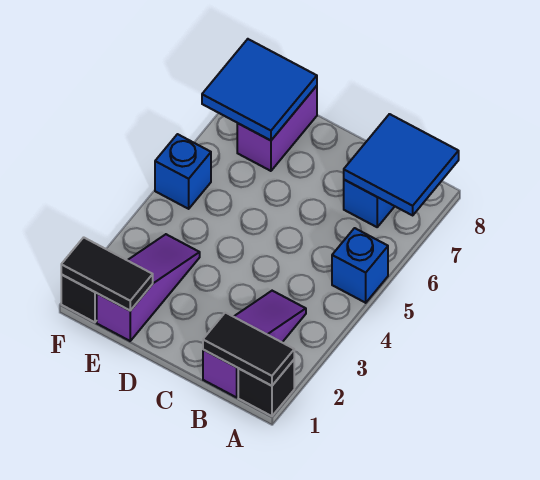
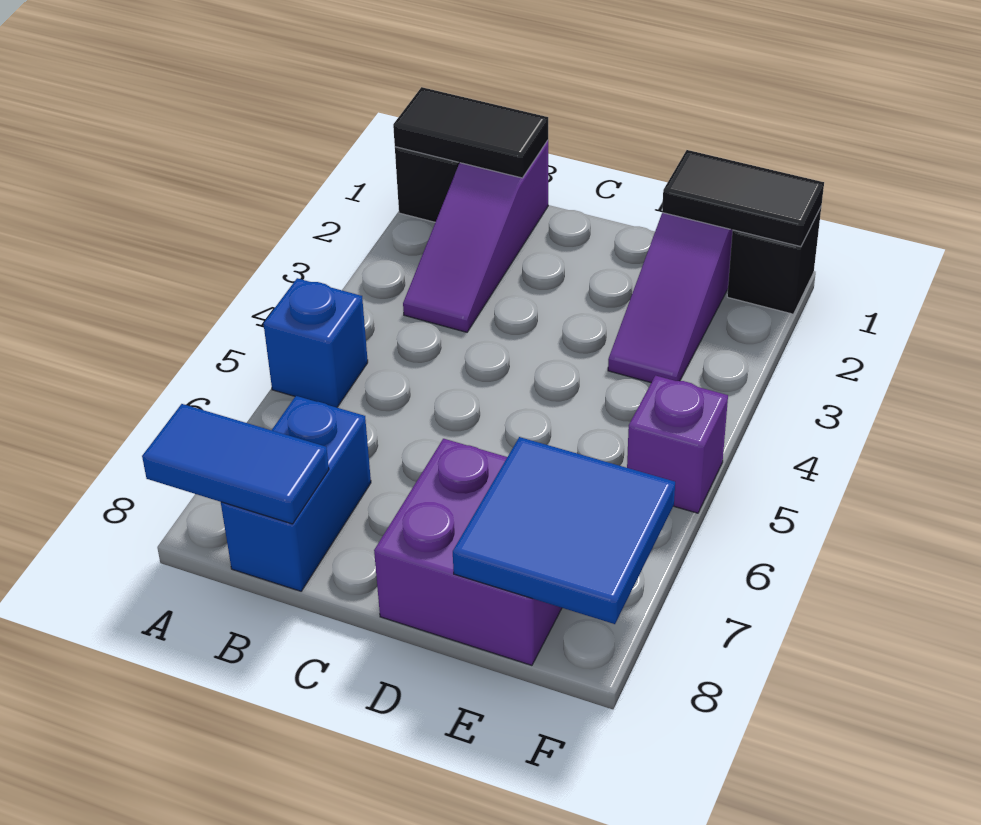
blue 2x2 tile [344,114,459,215] -> blue 1x2 tile [142,404,329,524]
purple 1x2 brick [237,86,317,171] -> purple 2x2 brick [374,439,562,665]
blue 1x1 brick [155,134,211,209] -> purple 1x1 brick [627,376,728,513]

